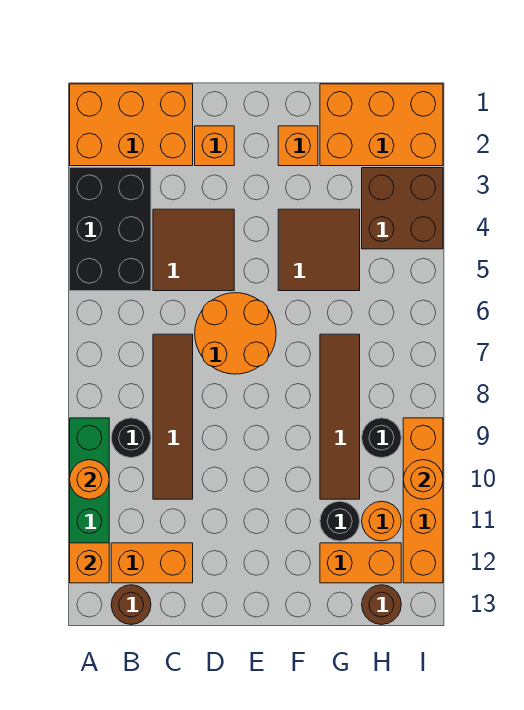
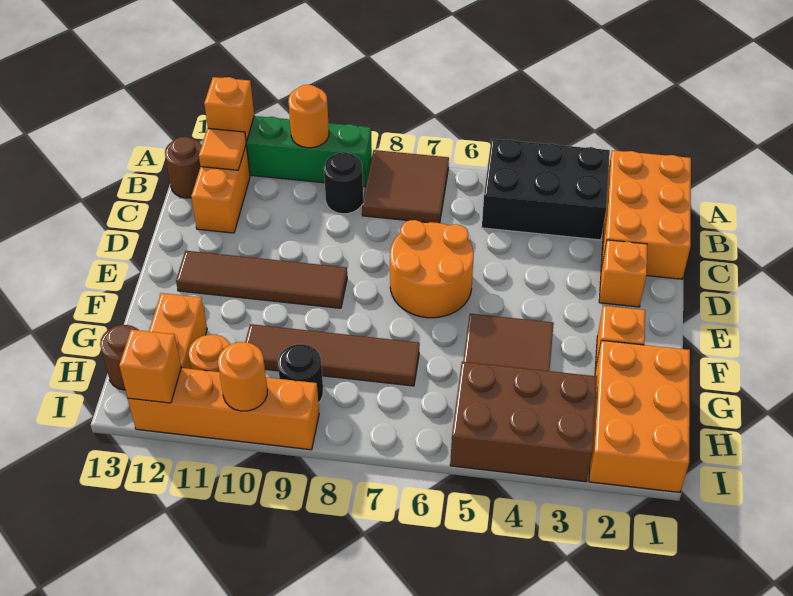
none -> orange 1x1 tile [199,128,246,170]
brown 2x2 tile [153,209,234,291] -> brown 2x2 tile moved to [362,150,449,223]
brown 1x4 tile [153,334,193,499] -> brown 1x4 tile moved to [176,251,347,308]
black 1x1 round brick [320,501,360,541] -> none
brown 2x2 brick [362,168,443,249] -> brown 2x3 brick [450,362,597,482]
none -> orange 1x1 brick [119,330,181,403]

